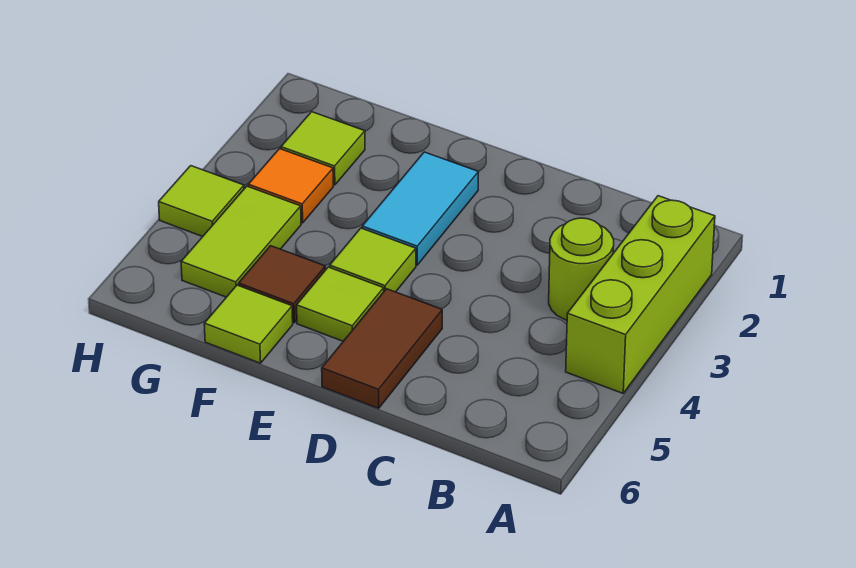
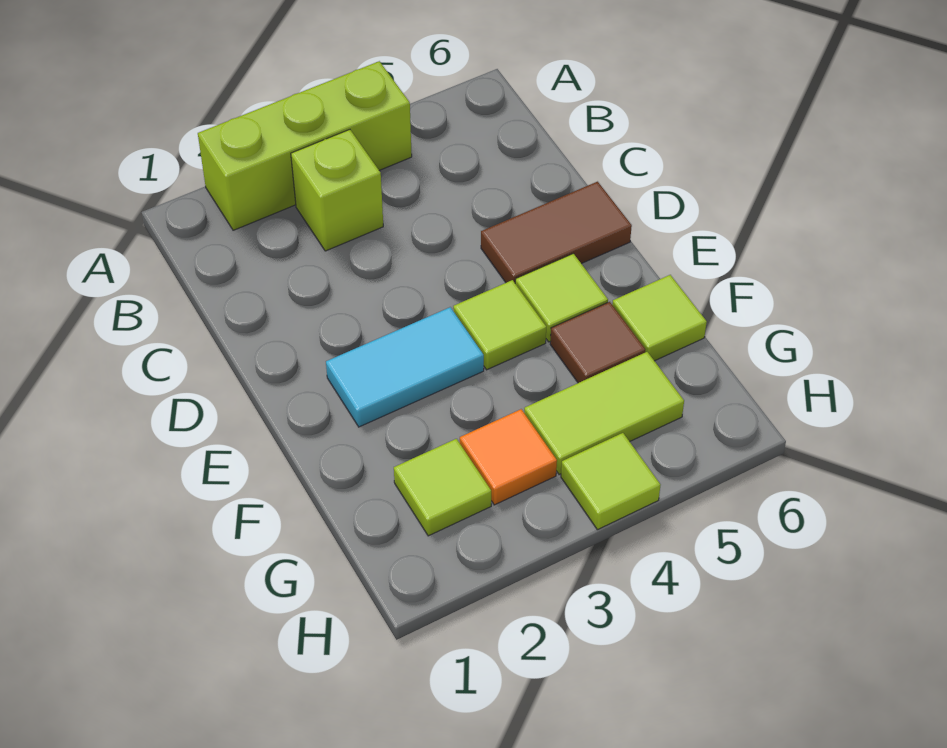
lime 1x1 round brick [549,218,614,320] -> lime 1x1 brick [291,130,383,251]

